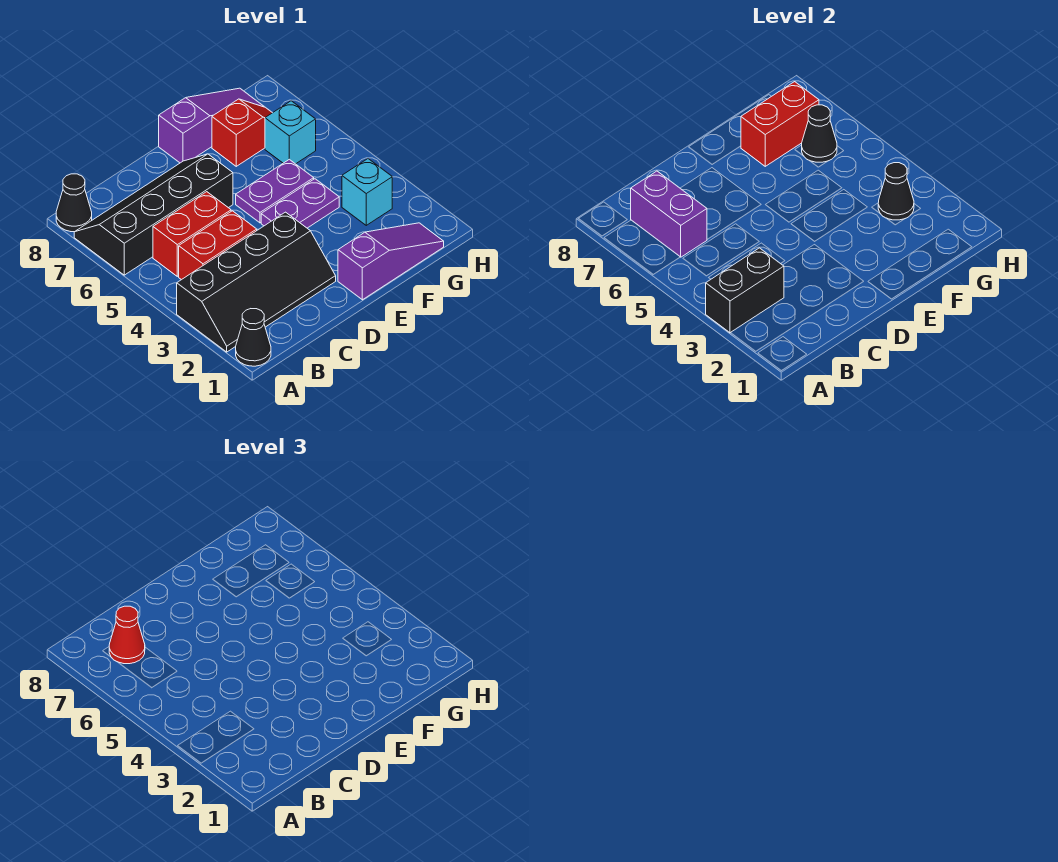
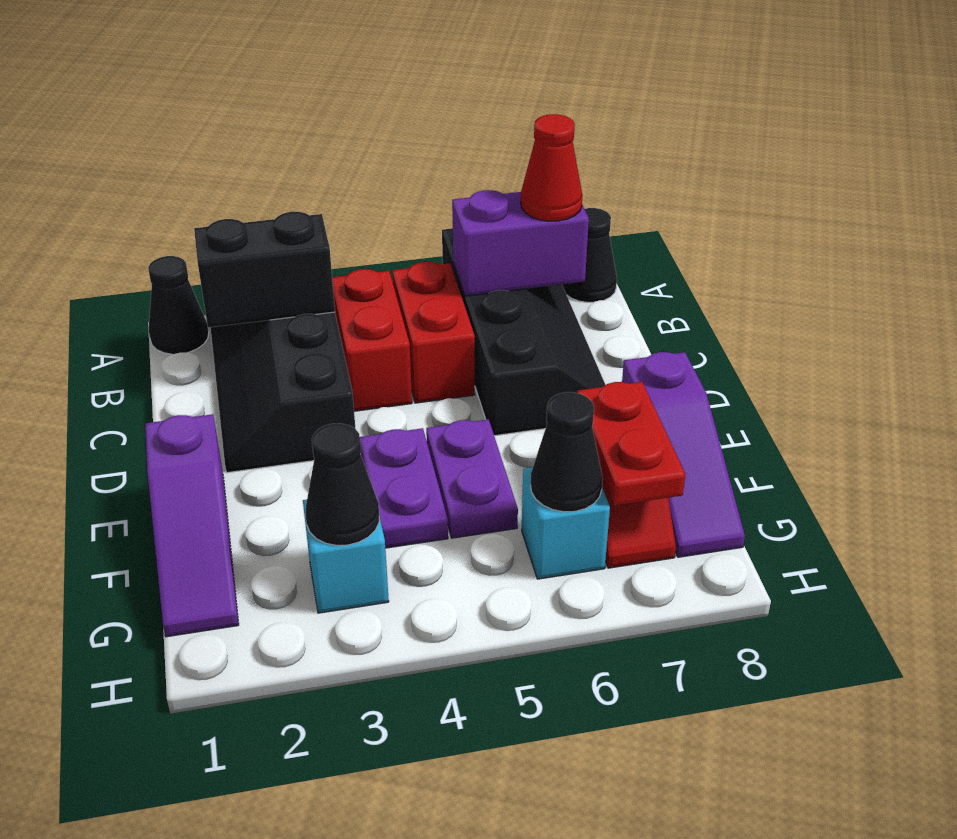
black 1x2 brick [706,248,784,333] -> black 1x2 brick turned to [194,212,335,328]
red 1x2 brick [741,82,819,166] -> red 1x2 plate [577,382,685,506]

